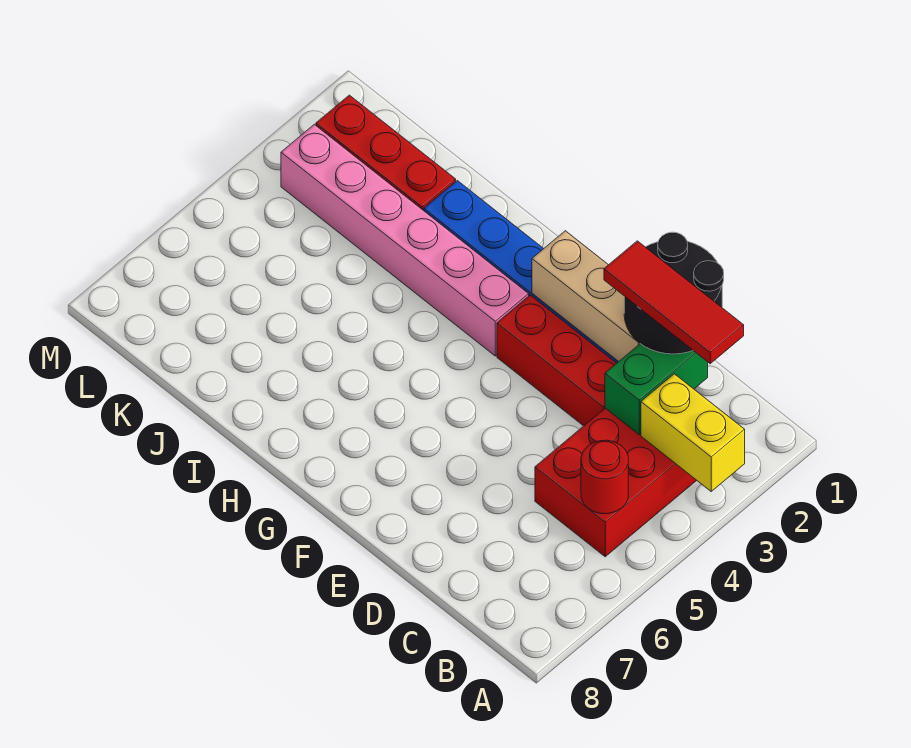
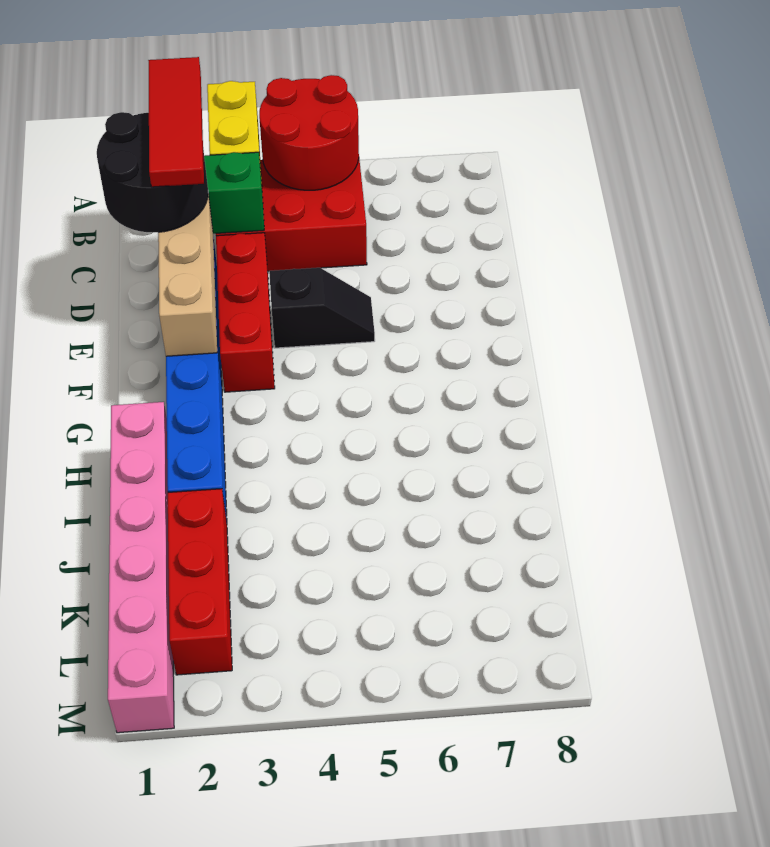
red 1x1 round brick [581,440,628,514] -> red 2x2 round brick [259,75,359,190]
none -> black 1x2 slope [269,268,375,348]
pink 1x6 brick [281,124,529,356] -> pink 1x6 brick moved to [108,402,174,733]

